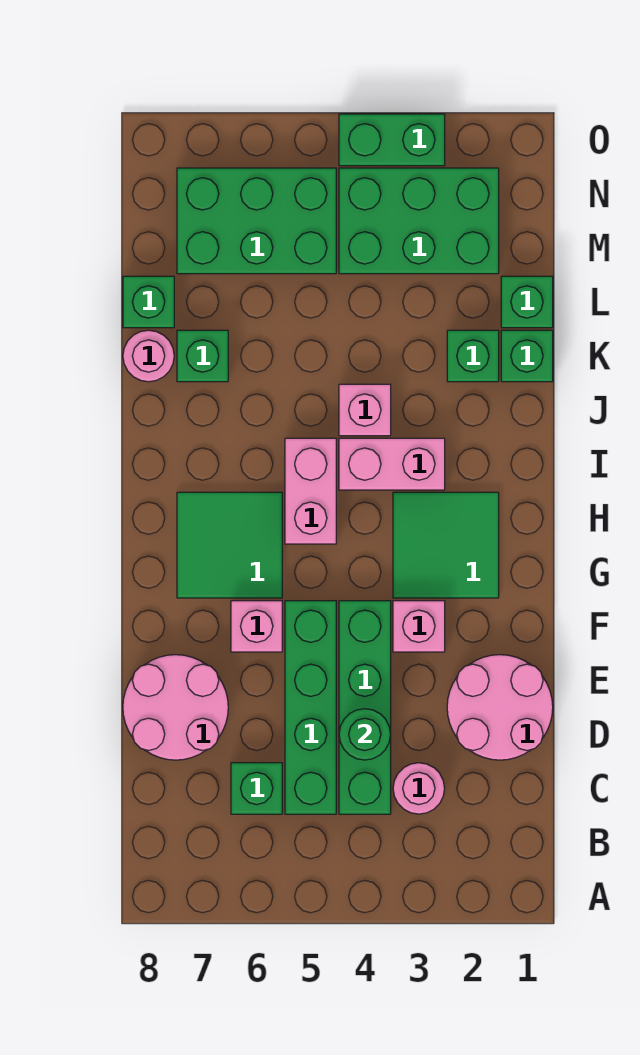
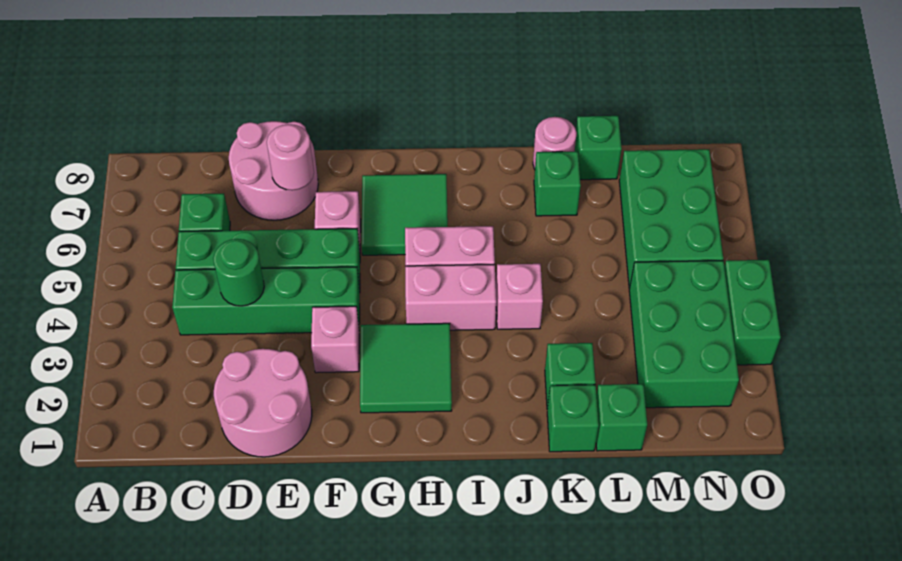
pink 1x1 round brick [393,763,445,814] -> pink 1x1 round brick moved to [267,124,314,190]
pink 1x2 brick [339,438,445,490] -> pink 1x2 brick turned to [405,264,496,330]

